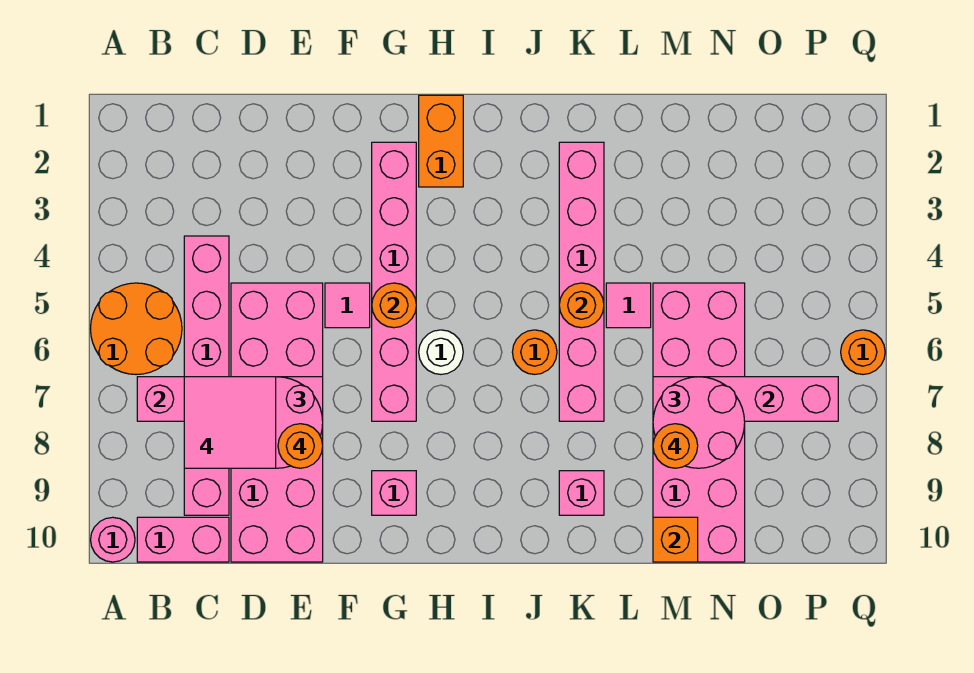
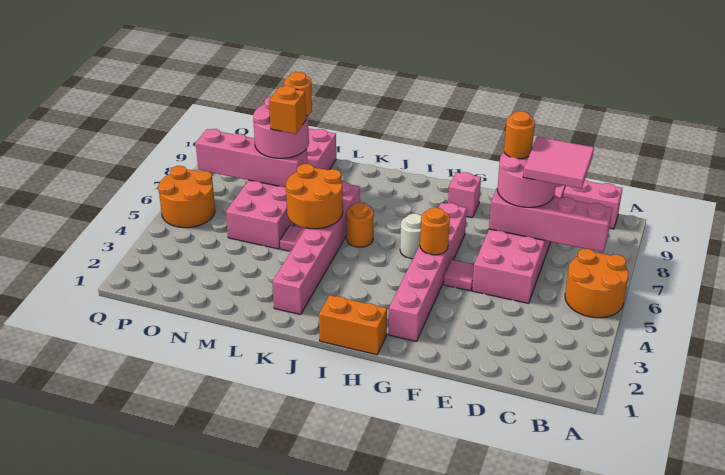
pink 1x1 round brick [91,517,135,562] -> none
pink 1x6 brick [184,236,229,515] -> none
orange 1x2 brick [419,95,463,187] -> orange 1x2 brick turned to [319,295,387,355]
orange 1x1 round brick [559,283,604,328] -> orange 2x2 round brick [286,164,343,229]
pink 1x1 brick [559,471,604,515] -> none
orange 1x1 brick [653,517,698,562] -> orange 1x1 brick moved to [269,86,306,134]
orange 1x1 round brick [841,330,885,374] -> orange 2x2 round brick [158,166,215,228]

